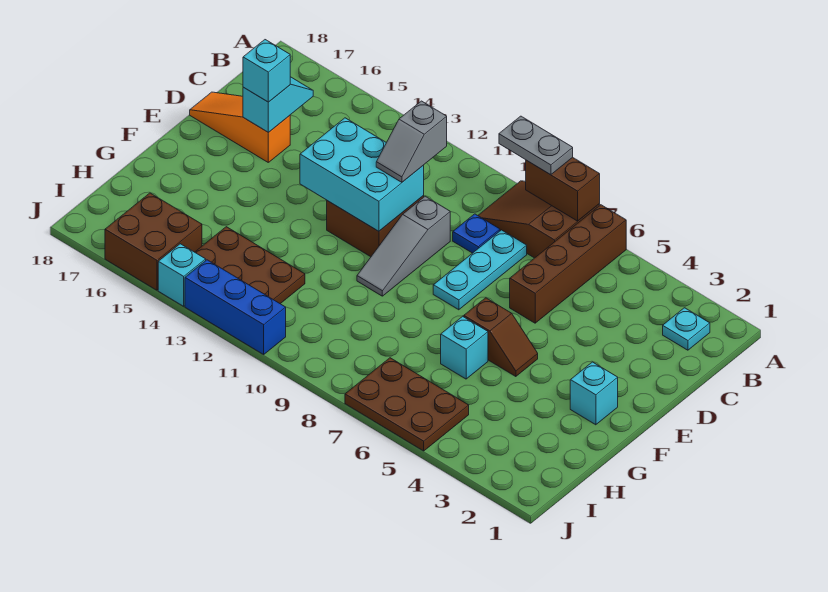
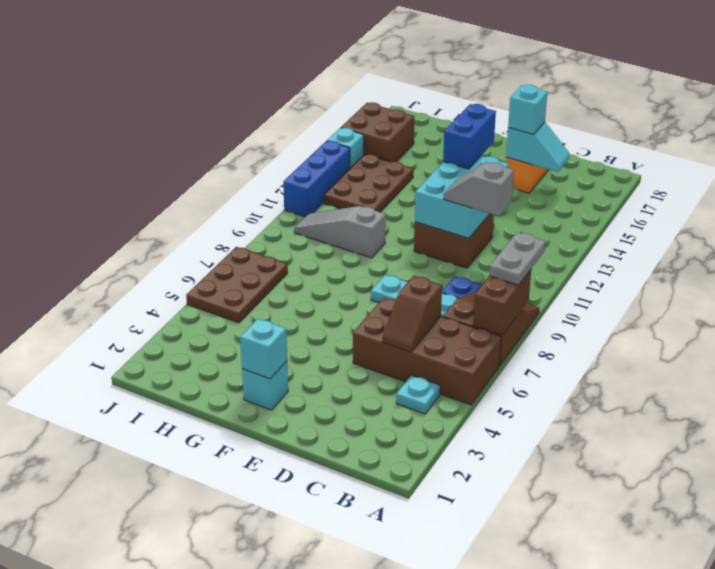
brown 1x4 brick [510,205,626,323] -> brown 2x4 brick [353,298,501,405]
cyan 1x1 plate [663,308,710,350] -> cyan 1x1 plate moved to [396,375,440,414]
grey 1x3 slope [357,196,450,296] -> grey 1x3 slope moved to [294,206,386,258]
none -> blue 1x2 brick [443,104,496,169]
brown 1x2 slope [464,298,538,377] -> brown 1x2 slope moved to [383,276,442,352]
cyan 1x1 brick [441,316,488,379] -> cyan 1x1 brick moved to [240,319,287,379]

